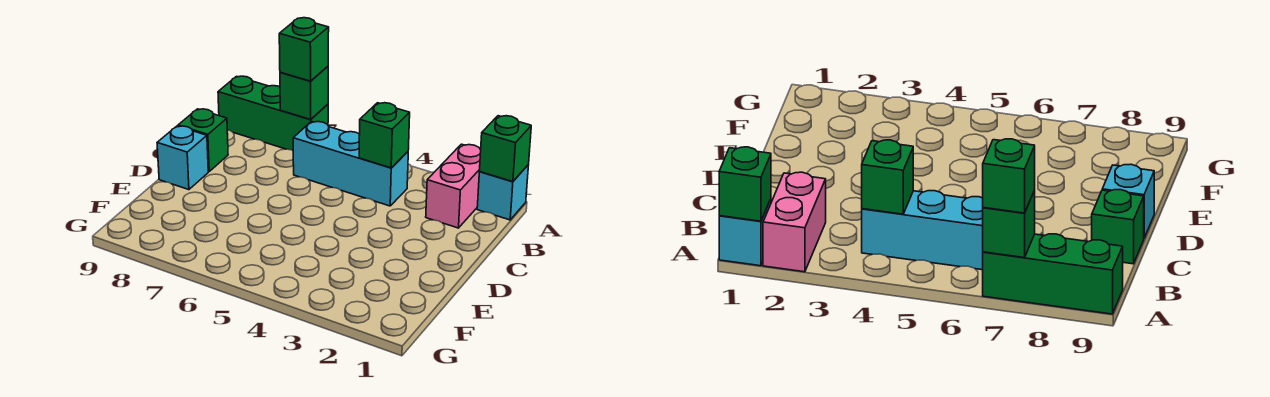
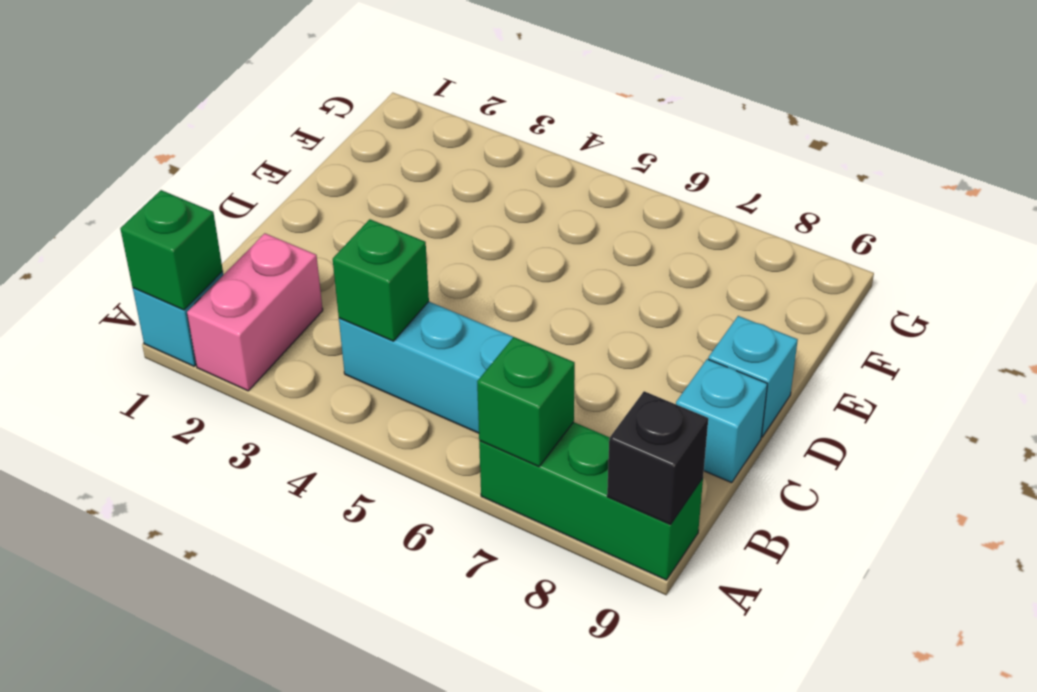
green 1x1 brick [279,18,329,81] -> none
none -> black 1x1 brick [607,391,708,525]
green 1x1 brick [178,109,228,171] -> cyan 1x1 brick [676,359,767,483]

